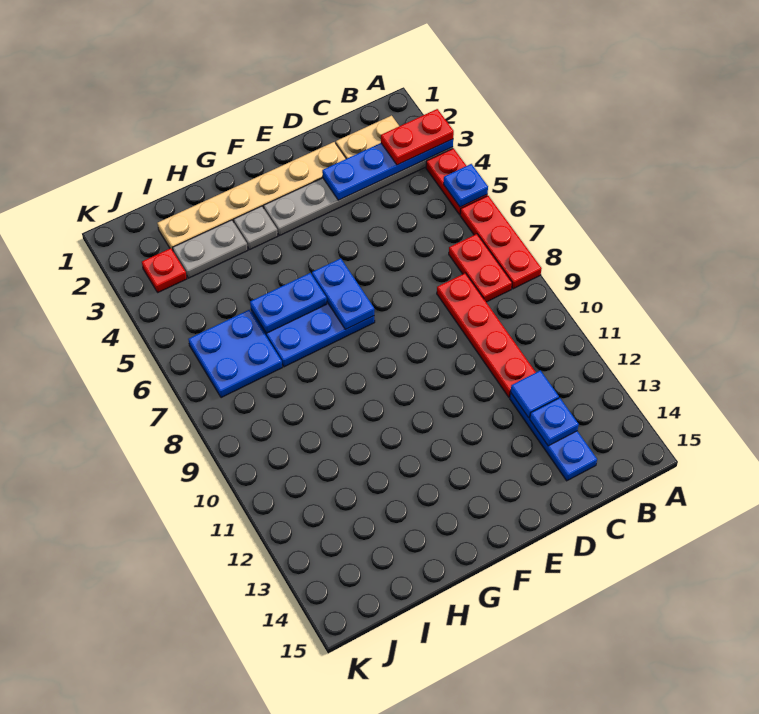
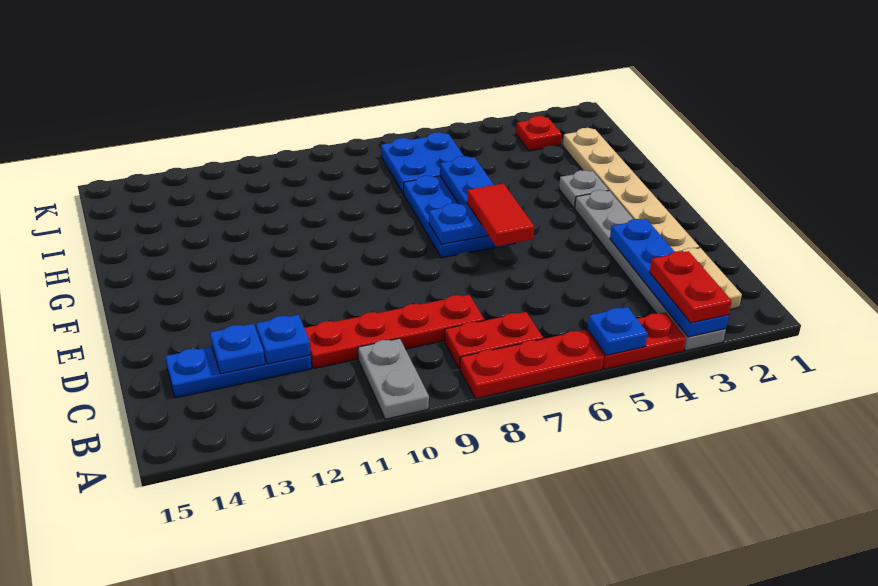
blue 1x1 tile [511,370,559,418] -> blue 1x1 plate [256,315,311,364]
none -> red 1x2 tile [467,183,534,246]
grey 1x2 plate [173,220,248,278] -> grey 1x2 plate moved to [358,338,429,419]

